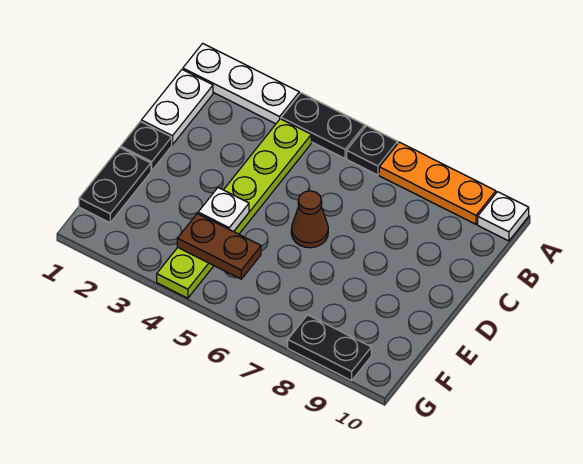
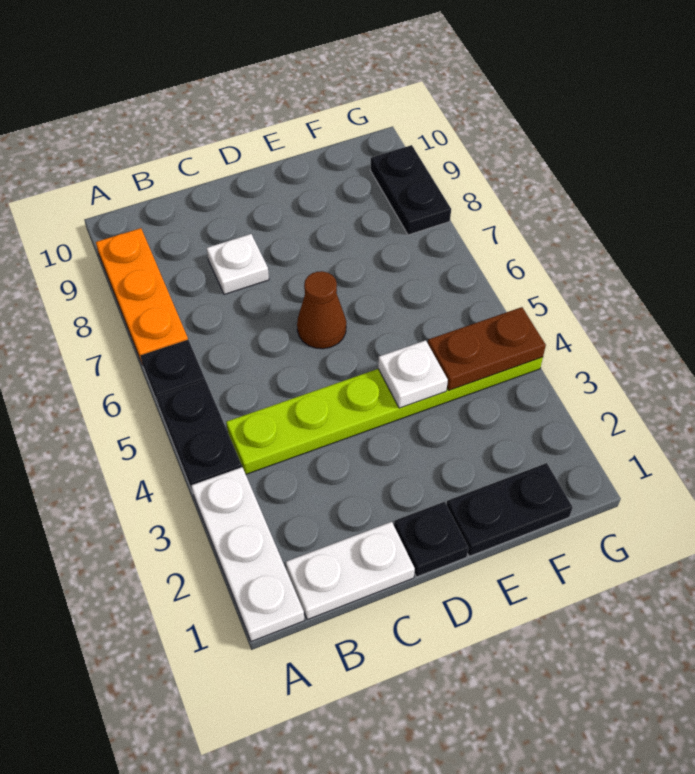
white 1x1 plate [478,192,529,241] -> white 1x1 plate moved to [207,234,269,294]
brown 1x2 plate [177,214,261,279] -> brown 1x2 plate turned to [428,307,546,390]

